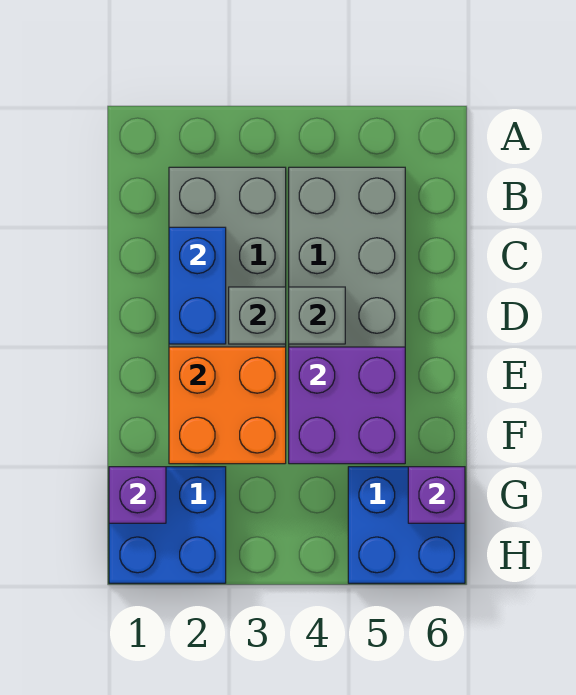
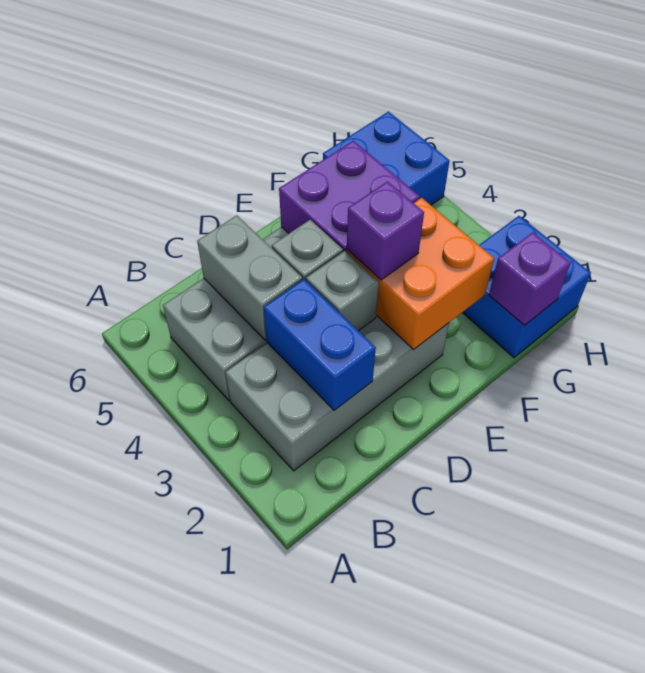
blue 1x2 brick [169,227,226,344] -> blue 1x2 brick turned to [264,279,376,410]
none -> grey 1x2 brick [197,215,302,340]
purple 1x1 brick [408,467,465,523] -> purple 1x1 brick moved to [347,181,424,280]

